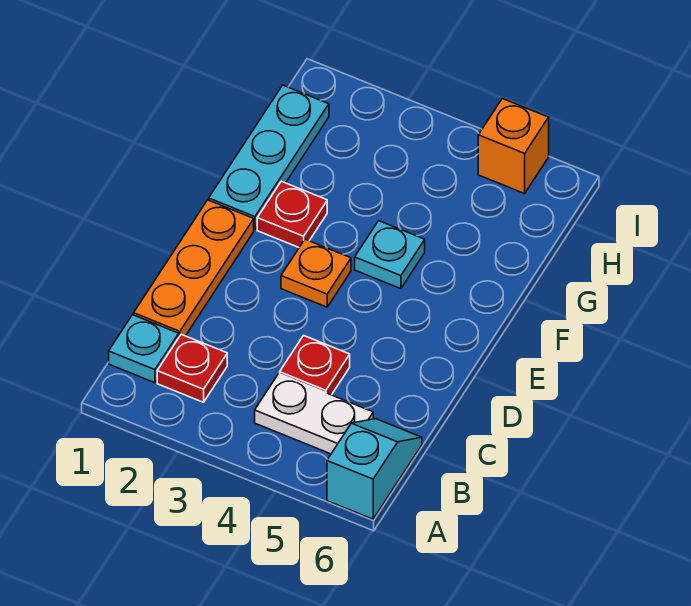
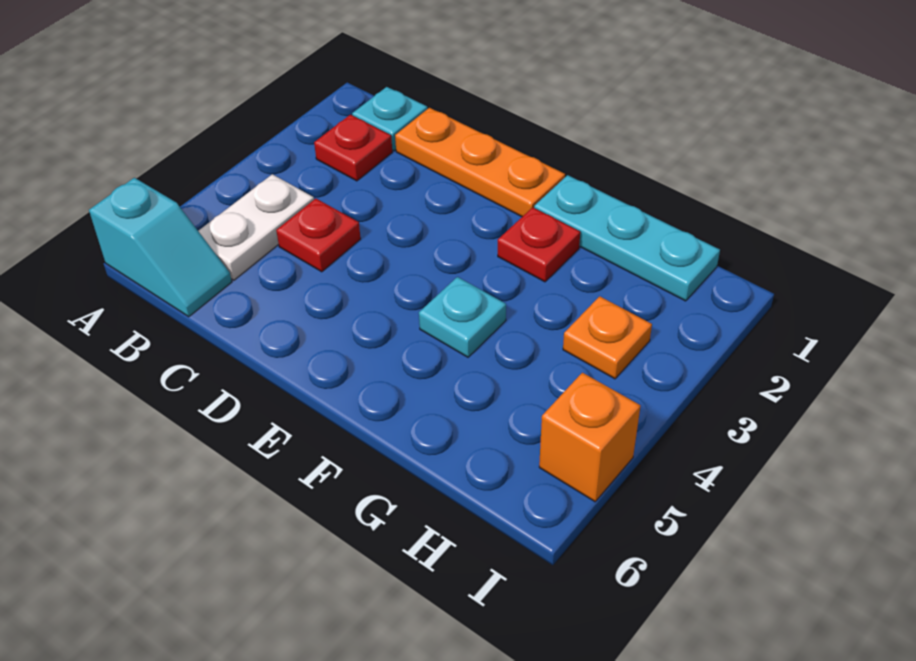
orange 1x1 plate [281,239,351,307] -> orange 1x1 plate moved to [563,296,652,379]

